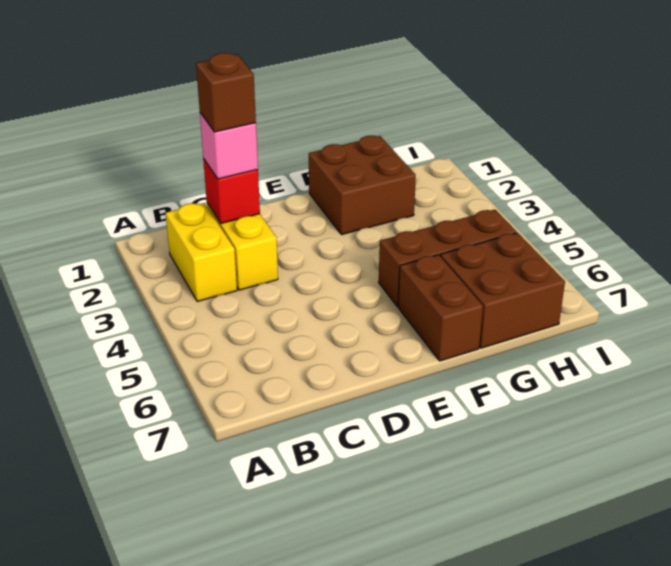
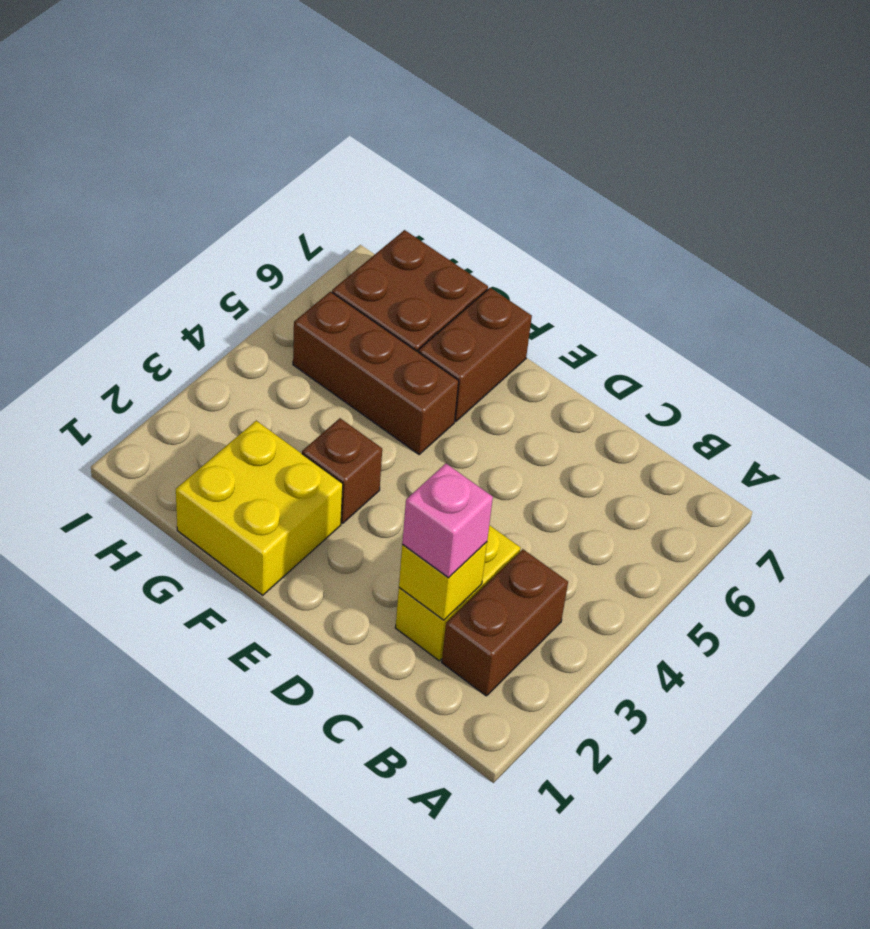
yellow 1x2 brick [166,203,237,302] -> brown 1x2 brick [442,549,568,696]
red 1x1 brick [203,159,260,223] -> yellow 1x1 brick [399,542,487,620]
brown 1x1 brick [196,53,256,132] -> brown 1x1 brick moved to [302,418,382,523]
brown 2x2 brick [309,136,416,235] -> yellow 2x2 brick [176,421,343,595]

